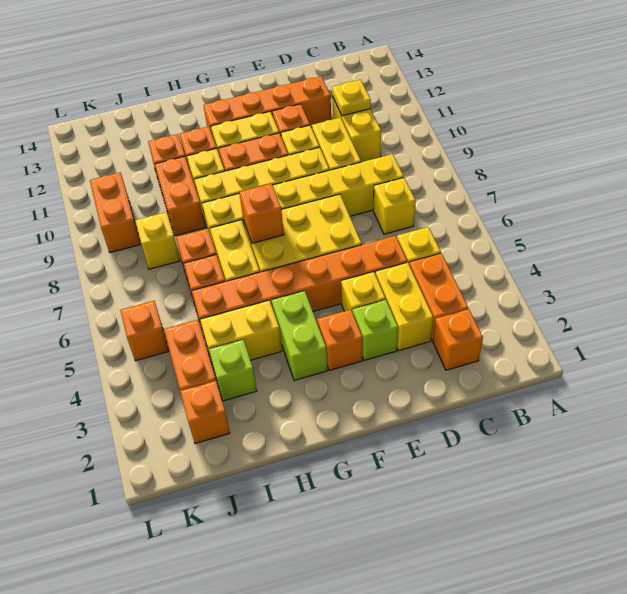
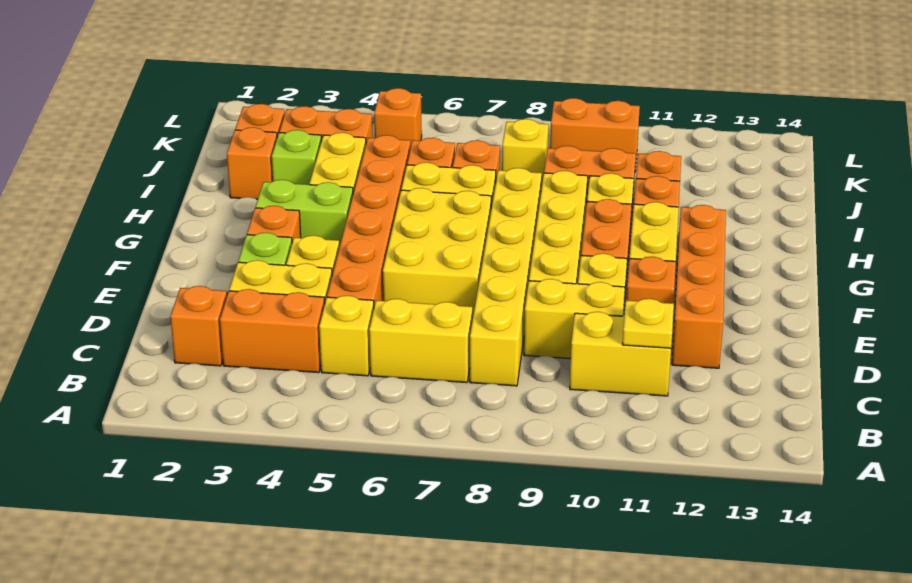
yellow 1x1 brick [373,178,416,234] -> yellow 1x2 brick [369,299,472,383]
orange 1x1 brick [239,183,284,243] -> orange 1x1 brick moved to [227,127,277,199]

